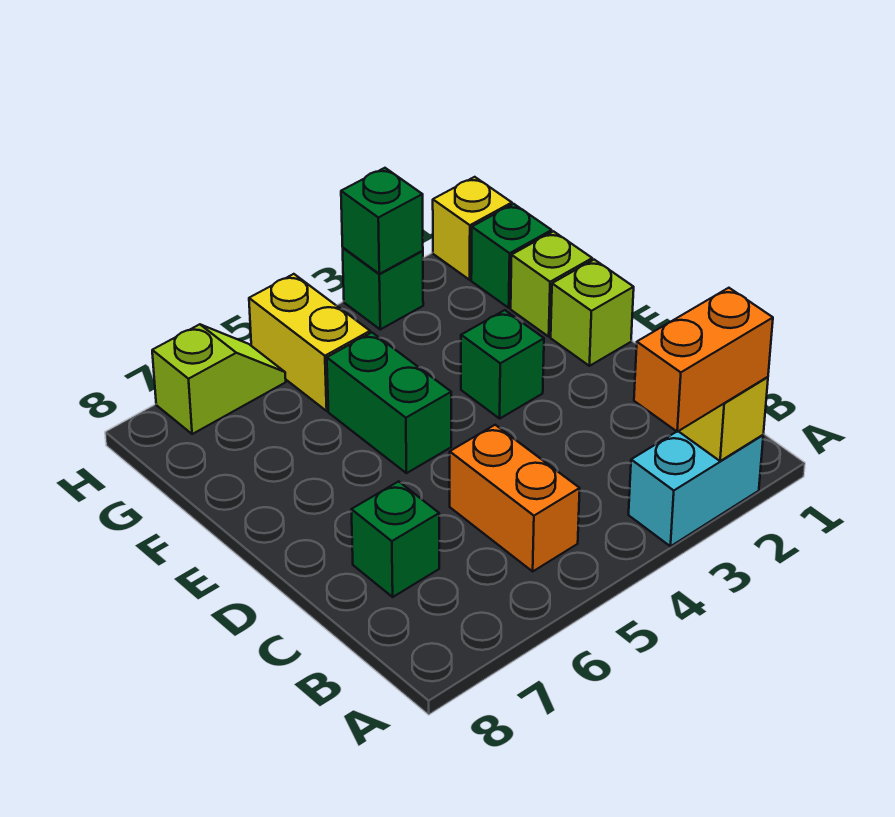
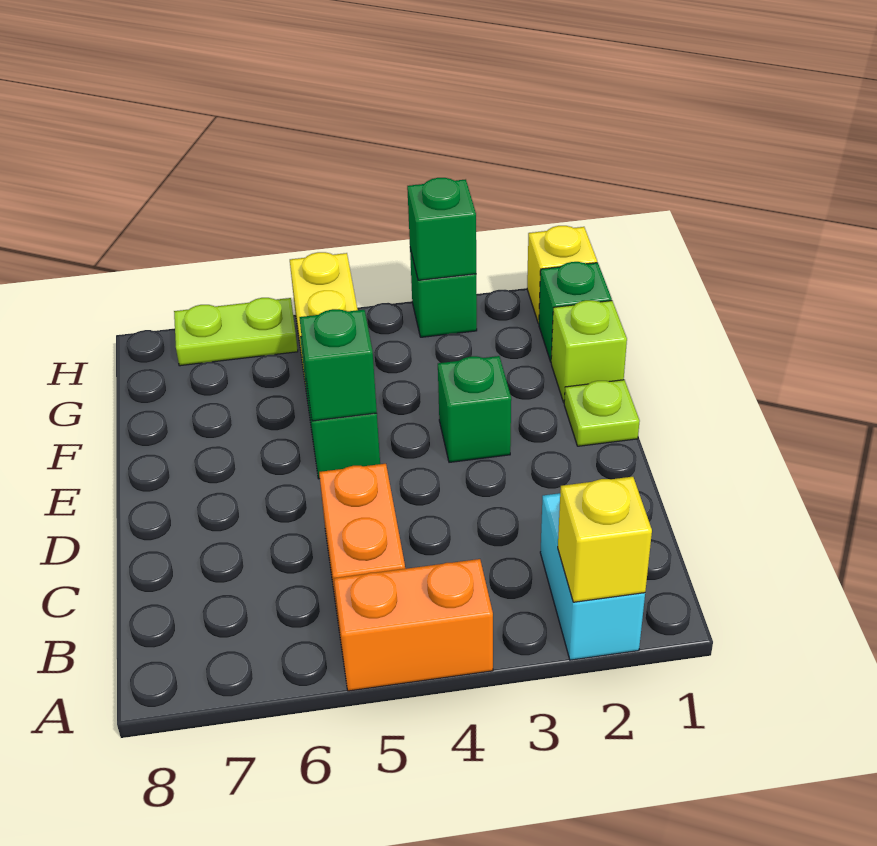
cyan 1x2 brick [629,431,763,546] -> cyan 1x2 brick turned to [540,493,645,660]
orange 1x2 brick [634,288,773,432] -> orange 1x2 brick moved to [334,559,493,691]
green 1x1 brick [351,481,439,597] -> green 1x1 brick moved to [299,309,377,421]
lime 1x1 brick [551,260,634,366] -> lime 1x1 plate [564,380,640,446]
lime 1x2 slope [152,324,286,434] -> lime 1x2 plate [174,298,298,366]

